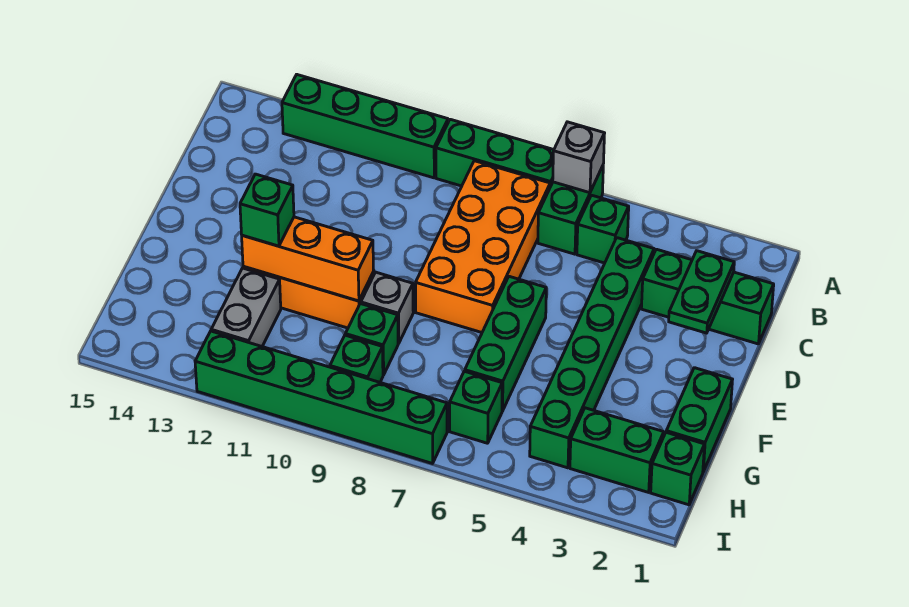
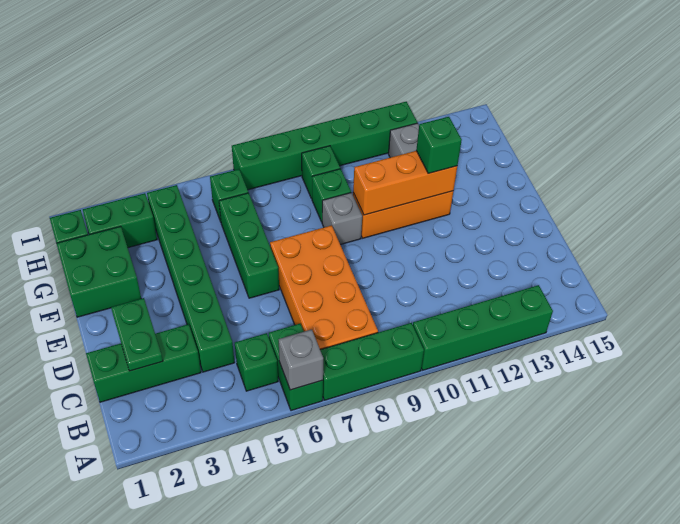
green 1x2 brick [666,368,733,472] -> green 2x2 brick [56,226,141,317]

